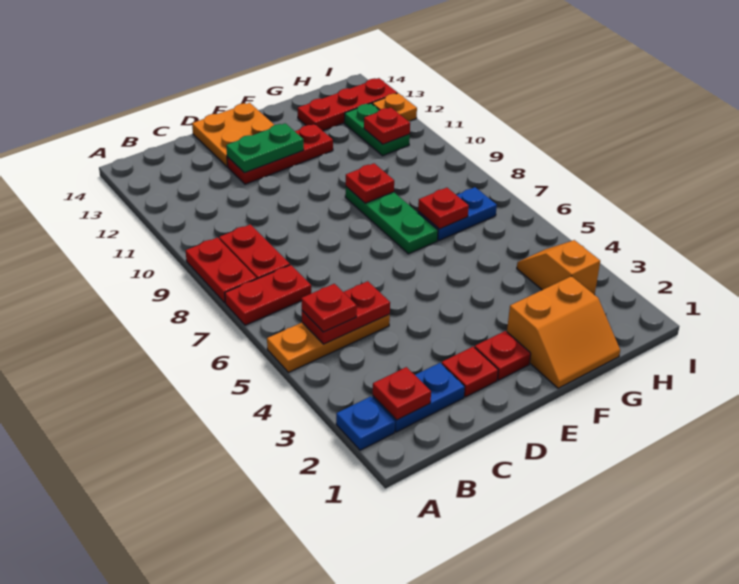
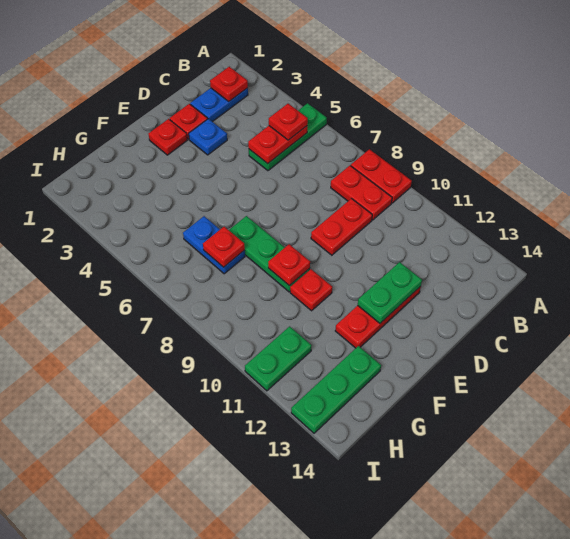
blue 1x1 plate [336,396,395,450] -> blue 1x1 plate moved to [189,119,227,155]
orange 1x3 plate [267,314,390,373] -> green 1x3 plate [249,103,327,171]
red 1x2 plate [225,265,311,325] -> red 1x2 plate moved to [311,199,372,255]
orange 2x2 plate [192,103,274,167] -> none
orange 2x2 slope [507,276,620,388] -> none
blue 1x2 plate [418,187,497,240] -> blue 1x2 plate turned to [183,216,245,274]
red 1x3 plate [298,78,397,131] -> green 1x3 plate [291,346,381,433]
orange 1x2 slope [517,240,600,295] -> none
green 1x2 plate [344,103,410,156] -> green 1x2 plate turned to [245,326,312,391]
red 1x1 plate [364,108,410,144] -> red 1x1 plate moved to [290,269,332,311]
orange 1x1 plate [372,93,417,121] -> none

